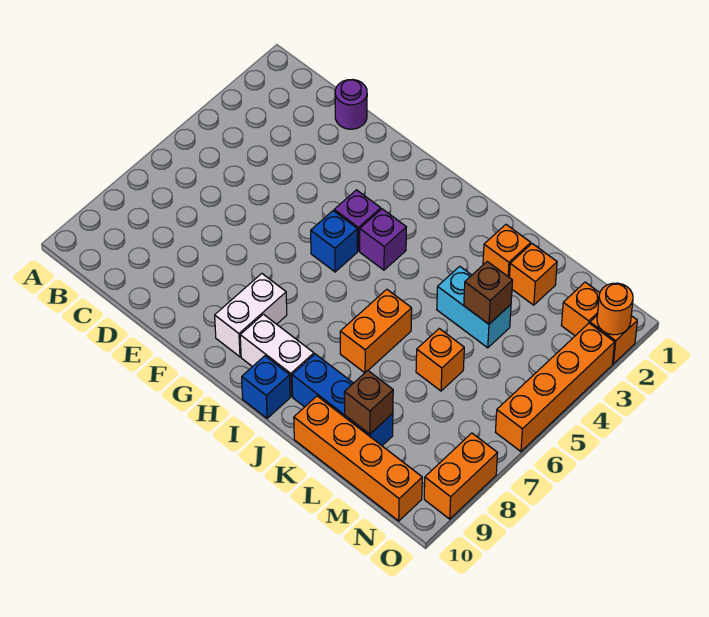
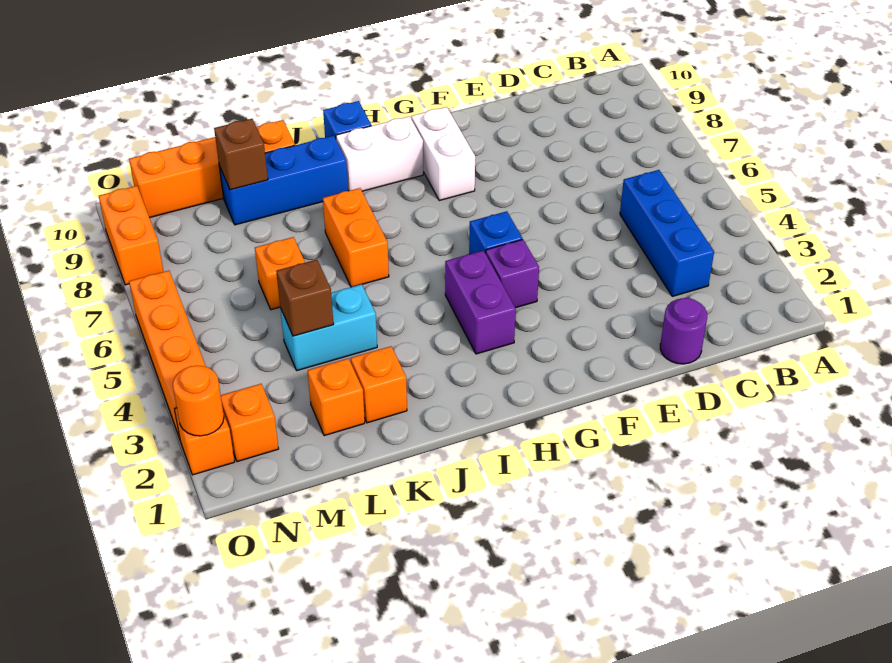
none -> blue 1x3 brick [620,170,714,296]
purple 1x1 brick [360,209,406,270] -> purple 1x2 brick [445,251,516,354]

